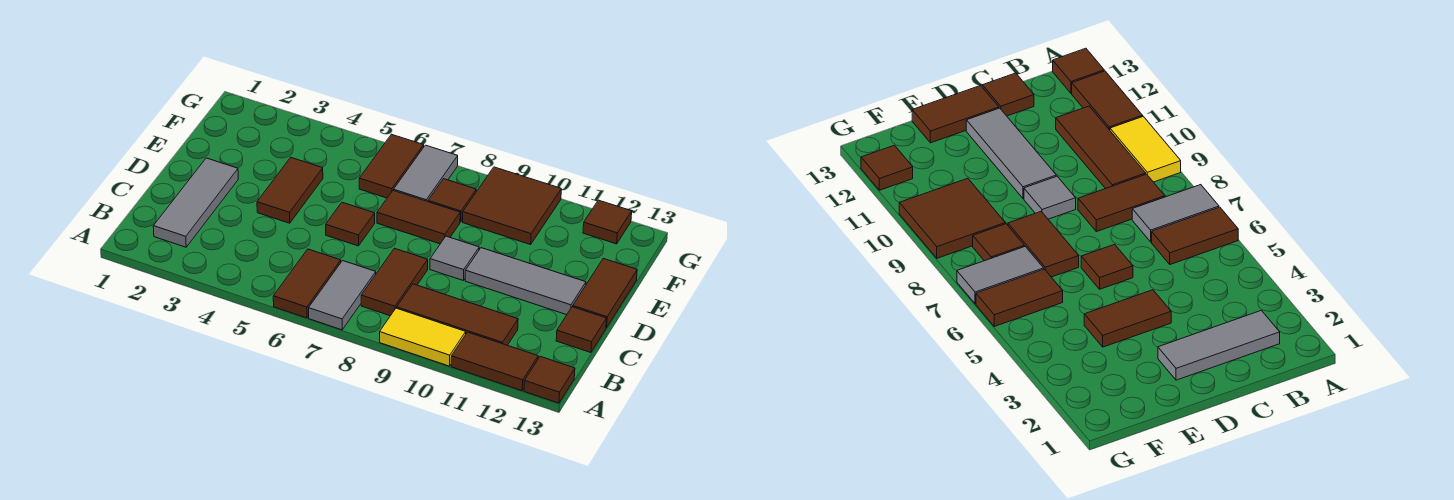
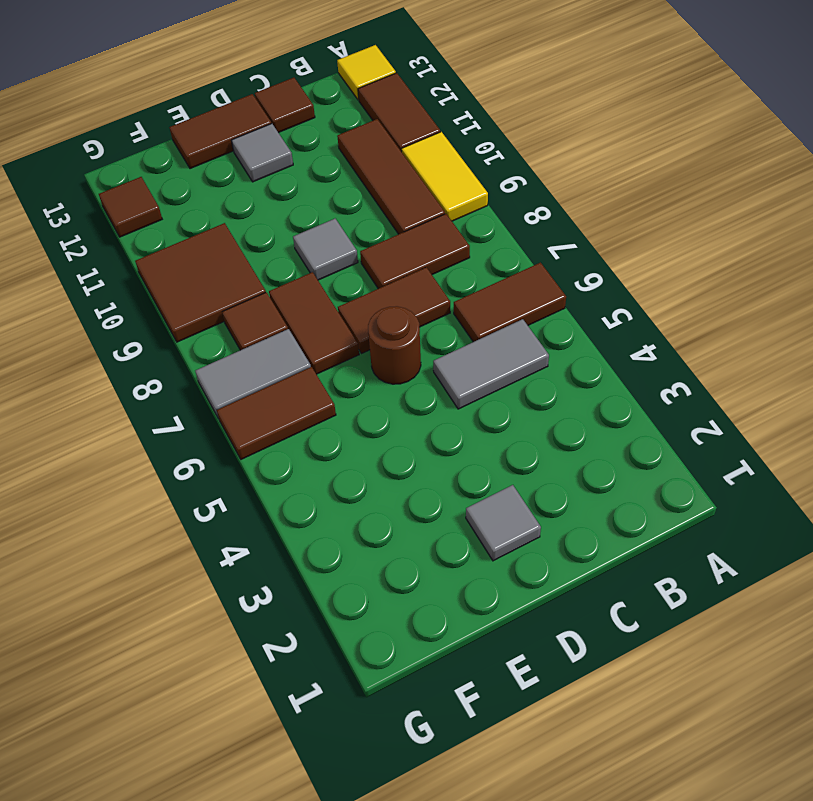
grey 1x2 tile [309,261,376,330] -> grey 1x2 tile moved to [433,319,549,409]
brown 1x1 tile [524,356,575,403] -> yellow 1x1 tile [337,45,396,100]
grey 1x3 tile [153,158,238,247] -> grey 1x1 tile [466,485,541,561]
brown 1x2 tile [257,158,323,223] -> brown 1x2 tile moved to [338,267,450,354]
brown 1x1 tile [326,202,375,246] -> brown 1x1 round brick [368,306,421,384]
grey 1x3 tile [465,248,586,315] -> grey 1x1 tile [232,124,293,182]

